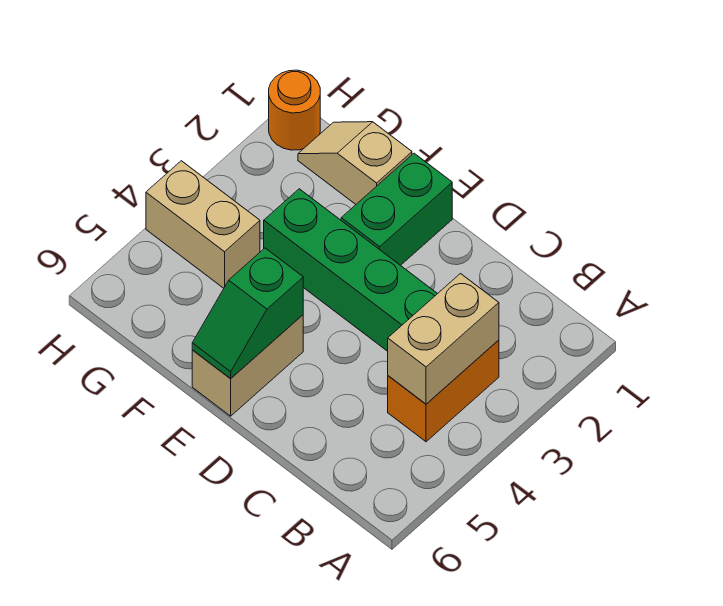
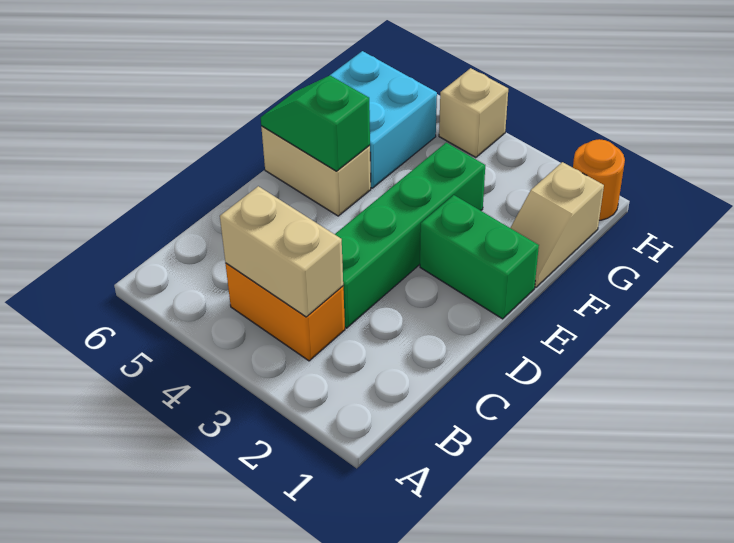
tan 1x2 slope [298,122,412,204] -> tan 1x2 slope turned to [511,162,604,287]
none -> cyan 2x2 brick [330,51,437,188]
tan 1x2 brick [146,161,260,288] -> tan 1x1 brick [439,68,508,157]

